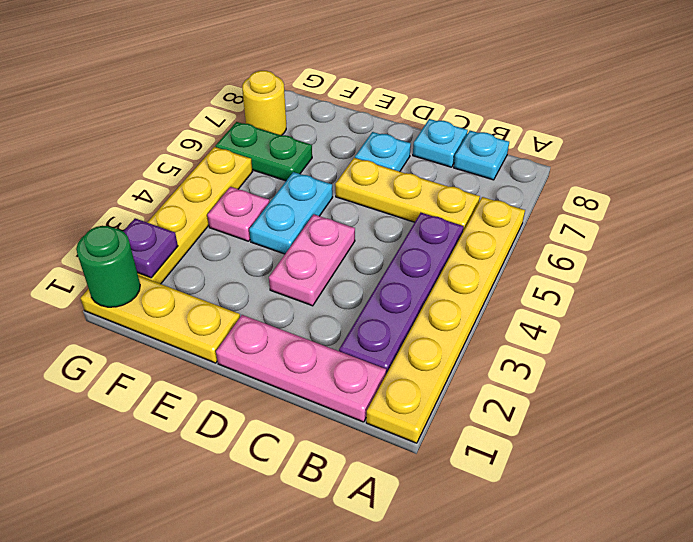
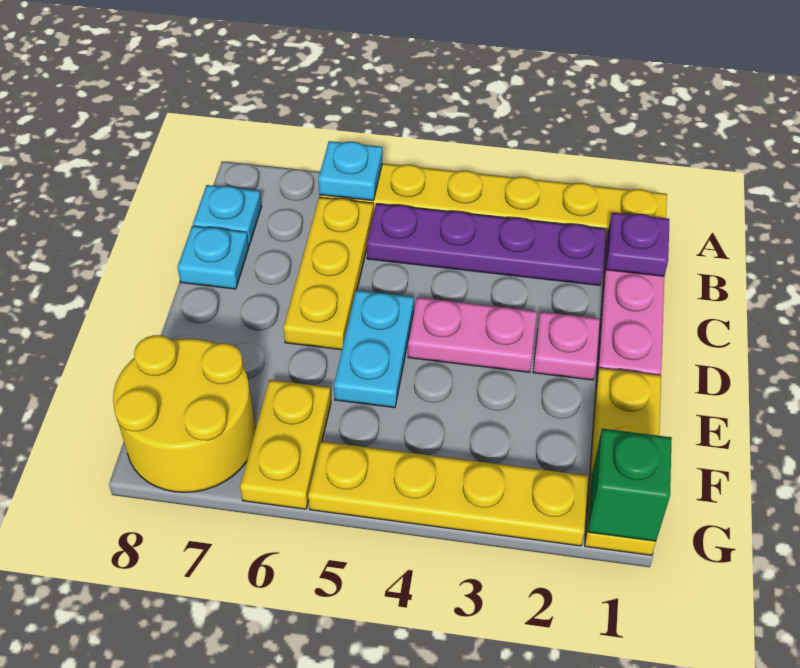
cyan 1x1 plate [355,132,411,172] -> cyan 1x1 plate moved to [318,141,382,201]
cyan 1x2 plate [249,172,333,254] -> cyan 1x2 plate turned to [334,290,414,408]
pink 1x1 plate [207,187,270,241] -> pink 1x1 plate moved to [533,312,600,380]
green 1x2 plate [215,122,312,181] -> yellow 1x2 plate [240,380,331,509]
green 1x1 round brick [76,226,140,307] -> green 1x1 brick [588,429,672,541]
purple 1x1 plate [123,218,178,278] -> purple 1x1 plate moved to [606,212,669,276]
yellow 1x1 round brick [242,71,286,135] -> yellow 2x2 round brick [113,335,256,492]

